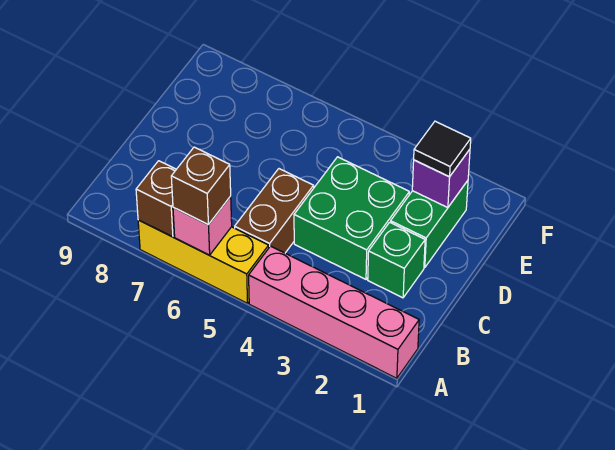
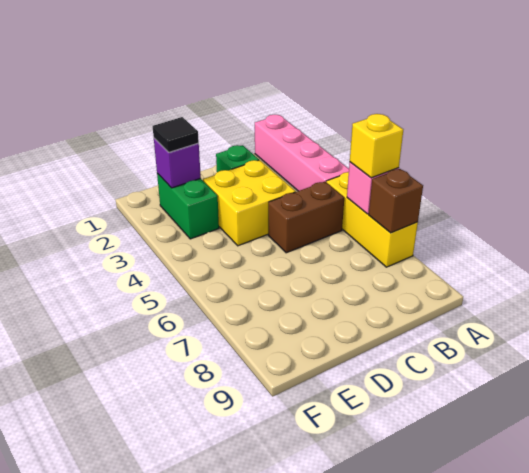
brown 1x1 brick [171,147,231,225] -> yellow 1x1 brick [350,114,403,178]
green 2x2 brick [294,157,409,279] -> yellow 2x2 brick [203,160,296,246]
green 1x2 brick [391,181,468,268] -> green 1x2 brick turned to [157,173,219,239]

